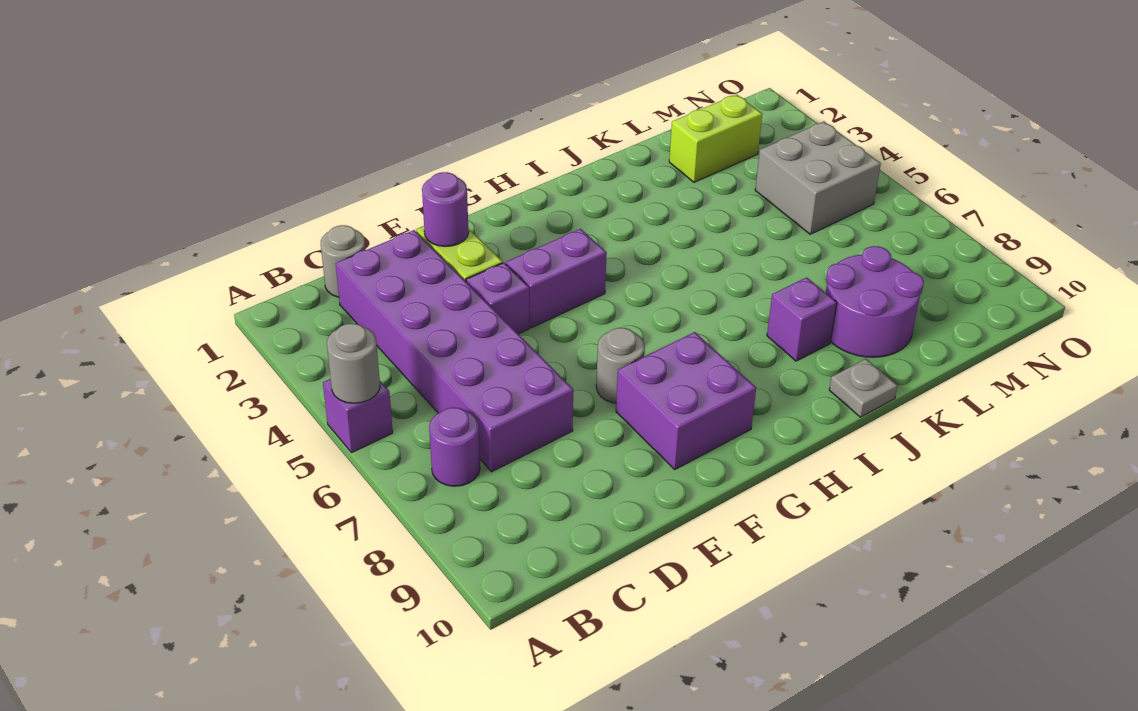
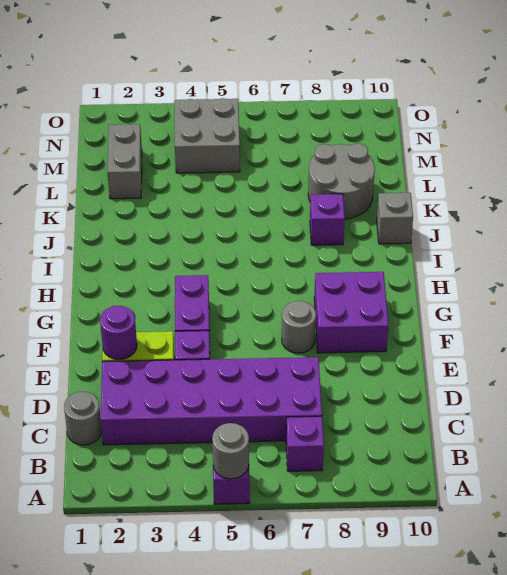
purple 1x1 round brick [429,407,480,486] -> purple 1x1 brick [286,416,324,471]
grey 1x1 plate [829,359,897,417] -> grey 1x1 brick [377,193,413,244]
purple 2x2 round brick [826,246,924,357] -> grey 2x2 round brick [308,144,375,219]
lime 1x2 brick [669,94,762,182] -> grey 1x2 brick [108,124,142,199]

